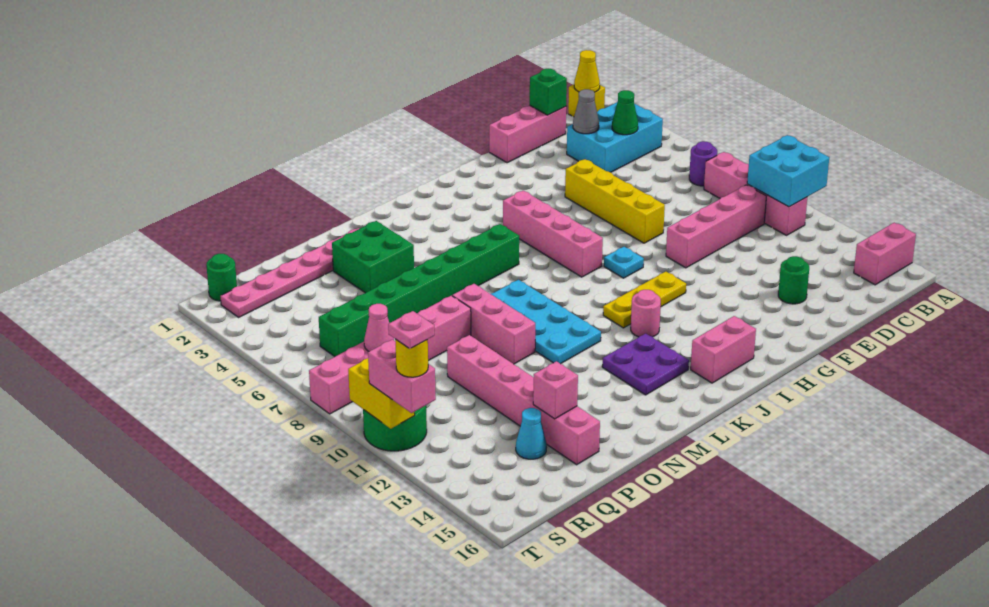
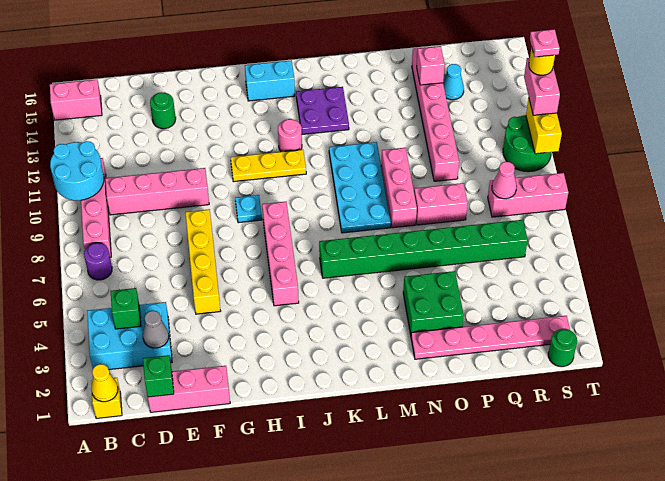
cyan 2x2 brick [747,135,829,207] -> cyan 2x2 round brick [50,141,104,201]
green 1x1 cone [612,90,638,135] -> green 1x1 brick [111,288,141,329]
pink 1x2 brick [691,316,756,383] -> cyan 1x2 brick [245,60,295,101]

